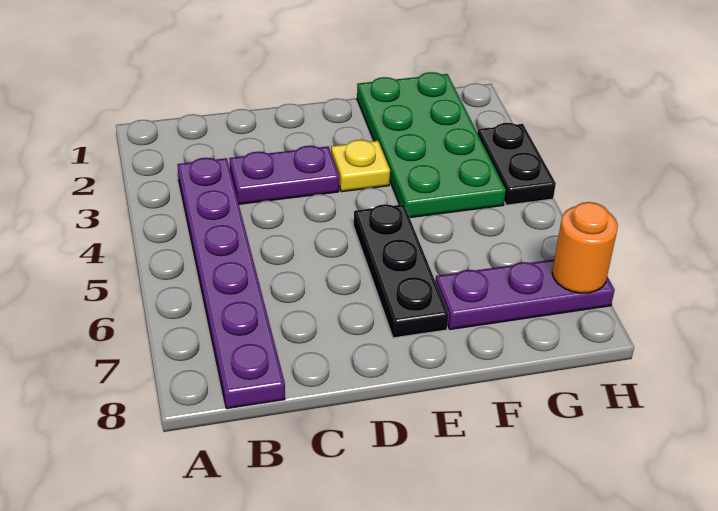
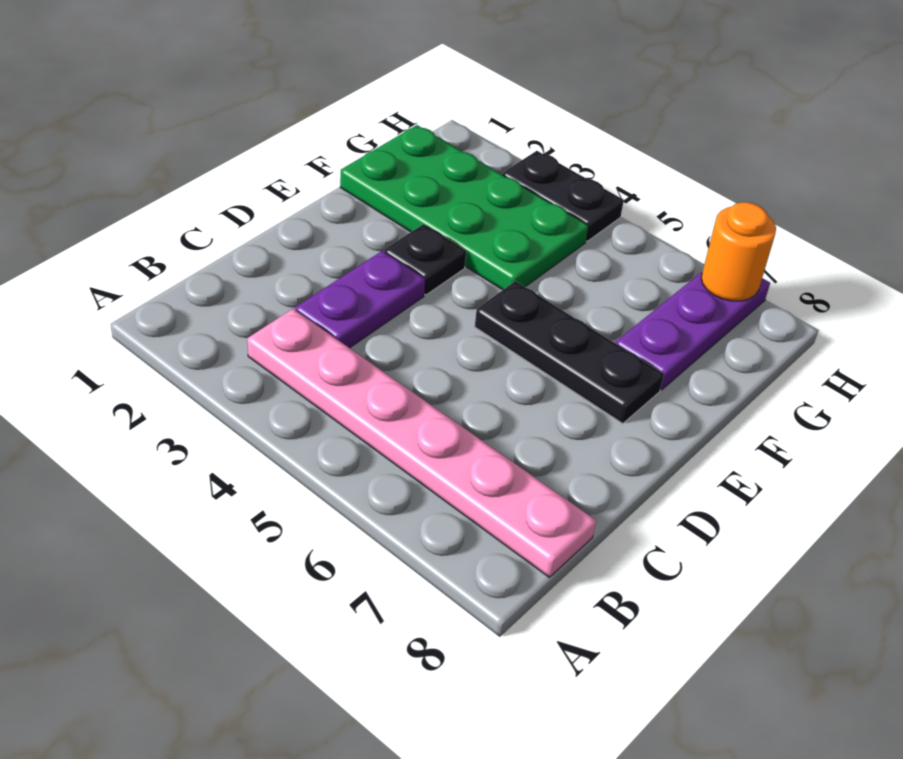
purple 1x6 plate [177,158,285,409] -> pink 1x6 plate [247,309,596,577]
yellow 1x1 plate [331,140,390,192] -> black 1x1 plate [384,224,466,295]

